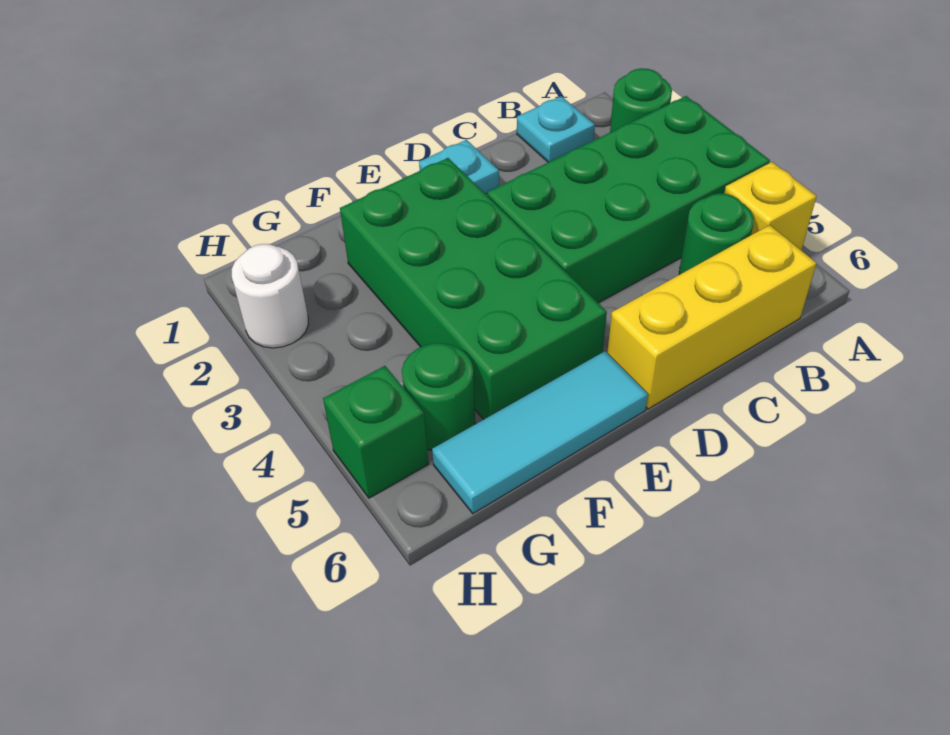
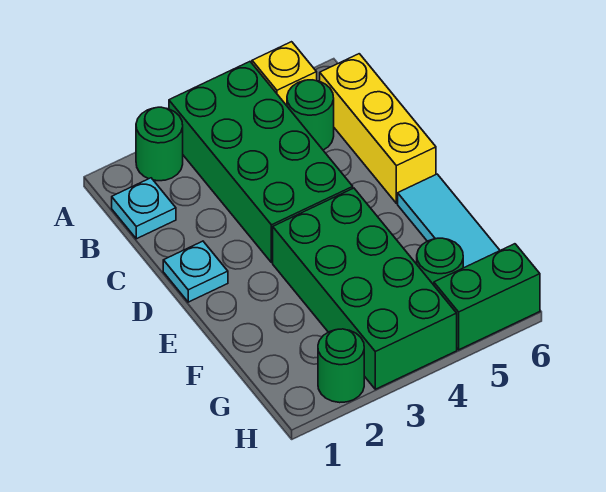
green 2x4 brick [340,158,607,420] -> green 2x4 brick turned to [273,188,457,389]
white 1x1 round brick [232,244,308,348] -> green 1x1 round brick [318,329,364,403]
green 1x1 brick [323,366,428,498] -> green 1x2 brick [434,244,540,350]

